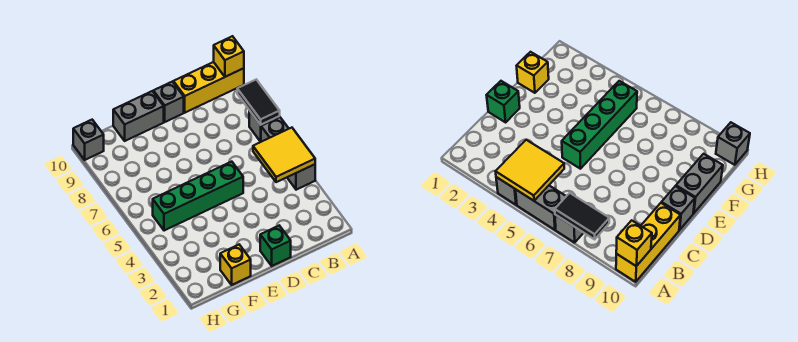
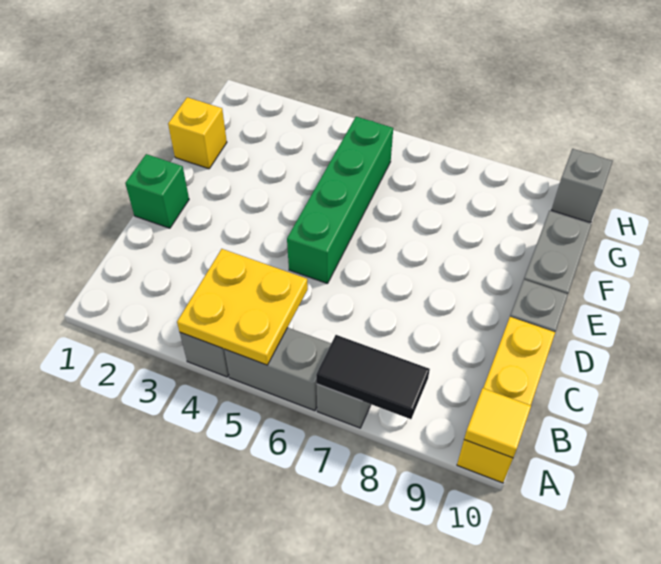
yellow 2x2 tile [253,128,315,182] -> yellow 2x2 plate [177,249,308,365]
yellow 1x1 brick [214,36,244,77] -> yellow 1x1 tile [464,388,531,458]

